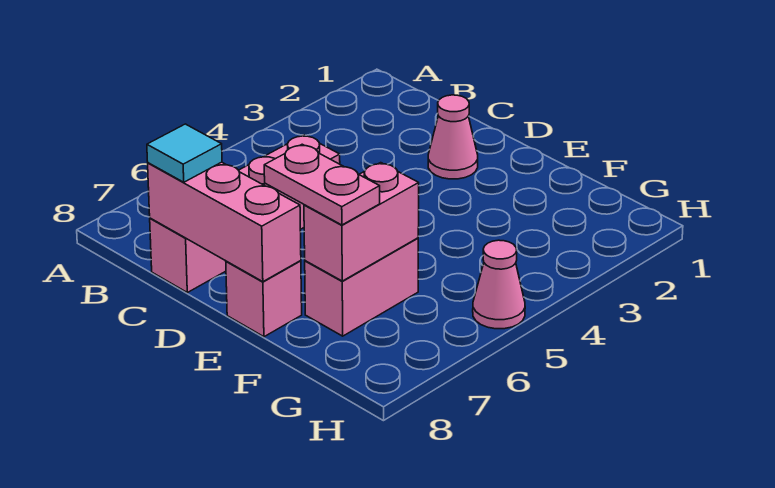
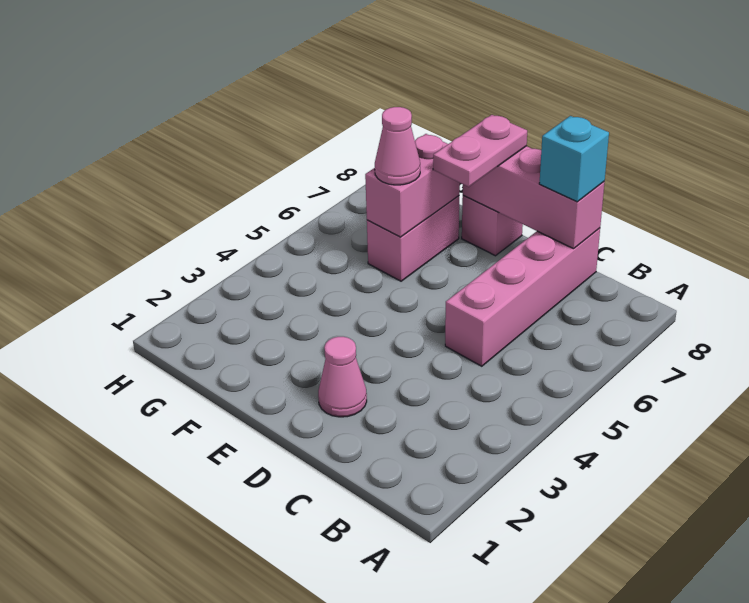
cyan 1x1 tile [147,124,222,182] -> cyan 1x1 brick [539,116,609,202]
pink 1x2 plate [264,144,380,225] -> pink 1x2 plate turned to [433,115,527,187]
pink 1x1 cone [473,240,525,329] -> pink 1x1 cone moved to [375,107,420,185]

